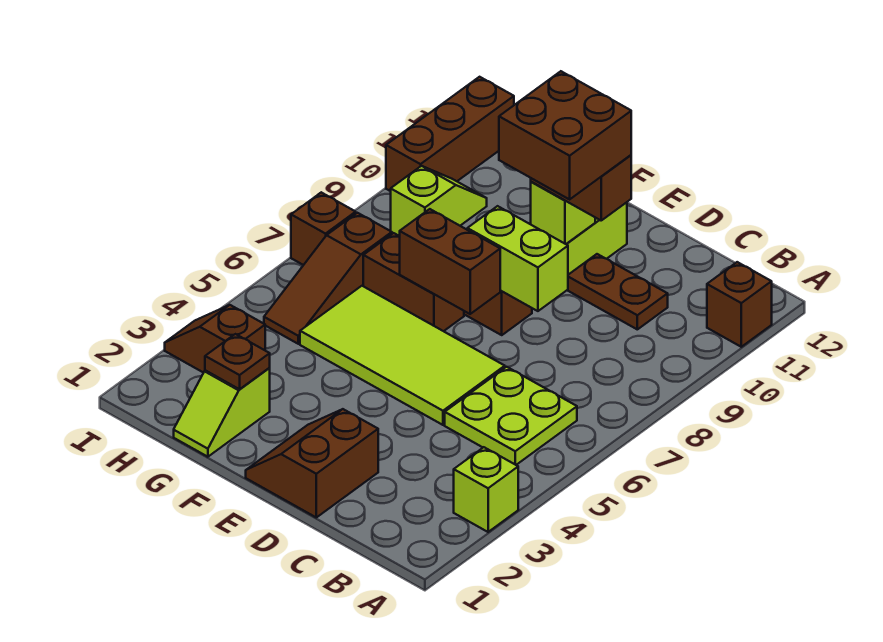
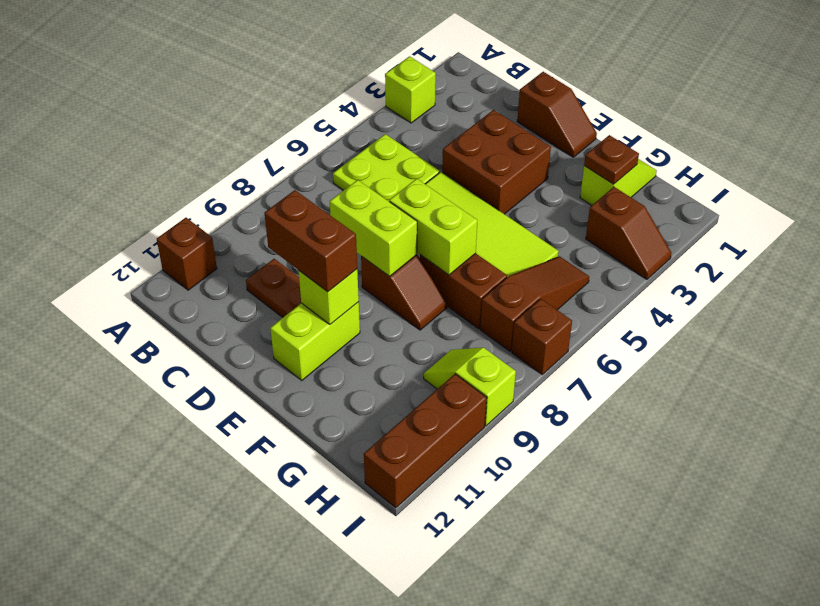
brown 2x2 slope [246,409,378,517] -> brown 1x2 slope [517,72,597,157]
brown 2x2 brick [499,71,631,199] -> brown 2x2 brick moved to [442,110,551,214]
brown 1x2 brick [400,209,500,314] -> lime 1x2 brick [389,179,477,275]
lime 1x2 slope [391,166,487,236] -> lime 1x2 slope turned to [424,348,516,426]

